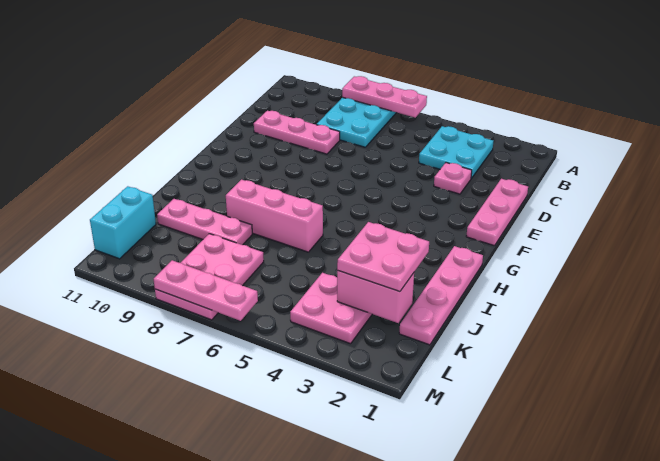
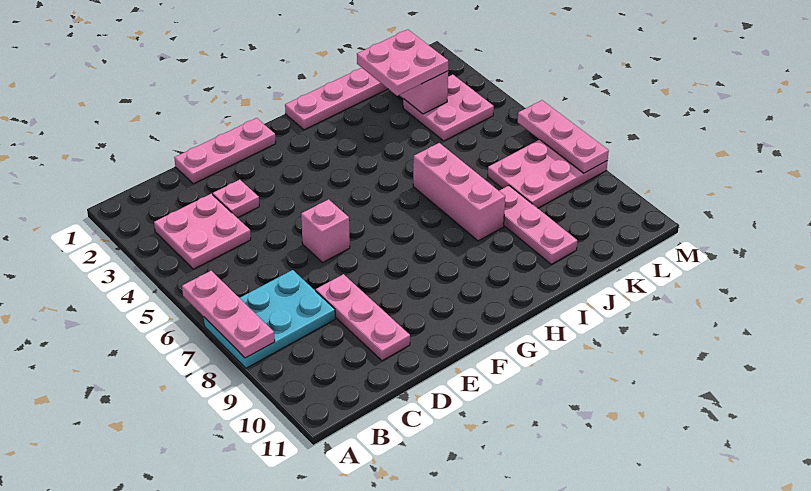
cyan 2x2 plate [419,126,494,178] -> pink 2x2 plate [154,194,251,269]
none -> pink 1x1 brick [301,199,350,262]
cyan 1x2 brick [90,186,156,259] -> none

